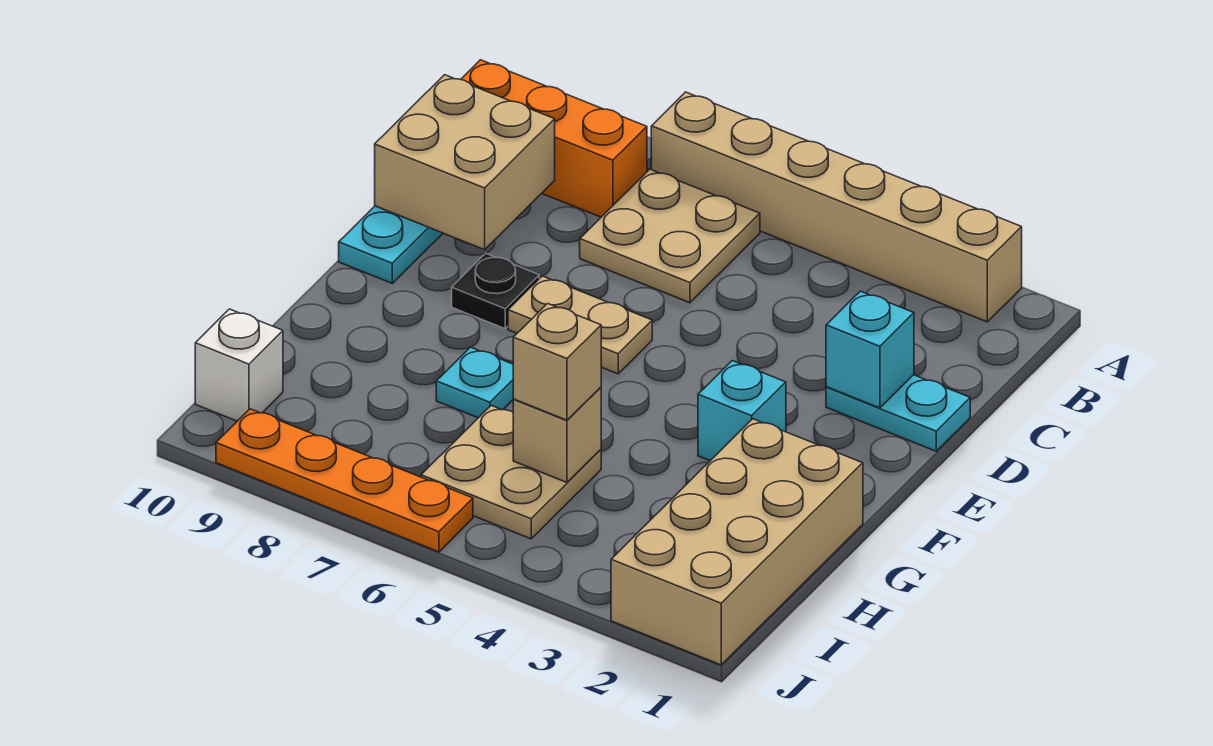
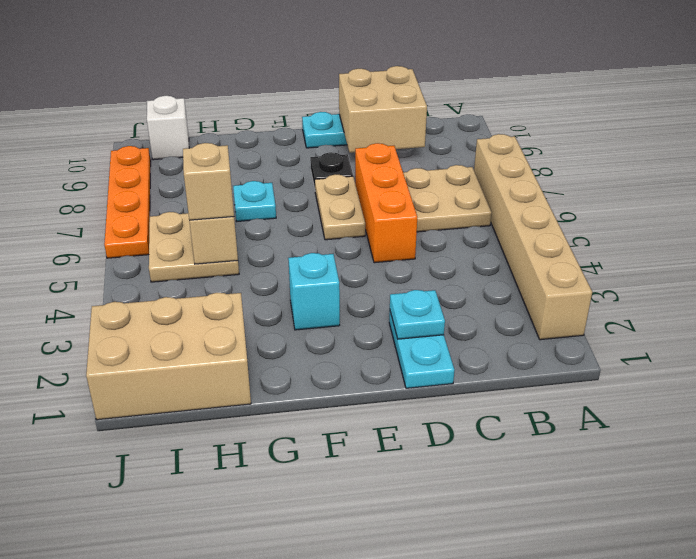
orange 1x3 brick [461,60,647,217] -> orange 1x3 brick moved to [355,143,417,263]
cyan 1x1 brick [826,291,914,408] -> cyan 1x1 plate [390,290,445,339]
tan 2x4 brick [611,419,863,665] -> tan 2x3 brick [86,293,251,420]

